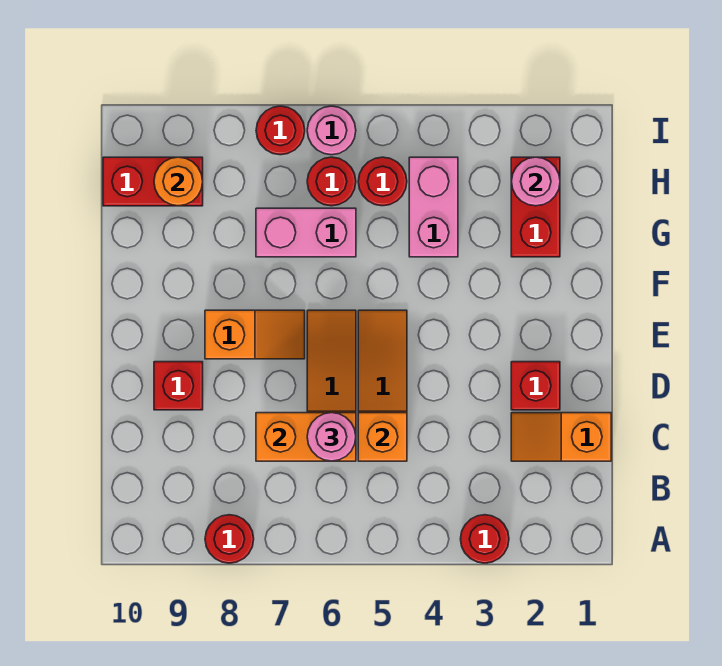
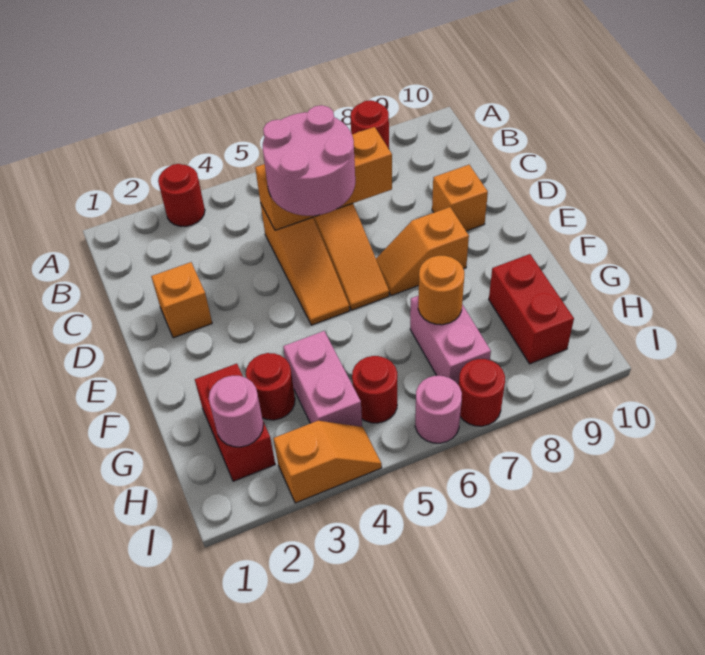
orange 1x2 slope [511,413,611,461] -> orange 1x2 slope moved to [273,421,382,503]
pink 1x1 round brick [307,413,356,461] -> pink 2x2 round brick [263,105,355,216]
red 1x1 brick [511,362,560,410] -> orange 1x1 brick [151,262,212,338]
red 1x1 brick [154,362,203,410] -> orange 1x1 brick [432,165,488,231]
pink 1x2 brick [256,208,356,257] -> pink 1x2 brick turned to [410,296,491,385]
red 1x1 round brick [307,157,356,206] -> red 1x1 round brick moved to [246,353,295,420]
red 1x2 brick [103,157,203,206] -> red 1x2 brick turned to [489,254,574,364]
orange 1x1 round brick [154,157,203,206] -> orange 1x1 round brick moved to [418,256,464,325]

